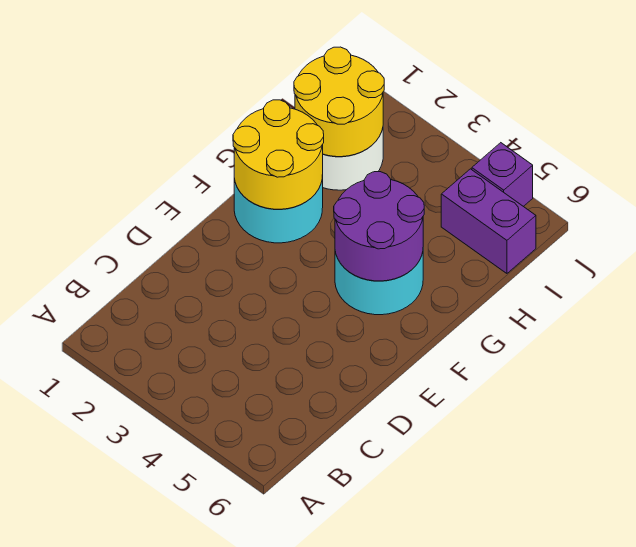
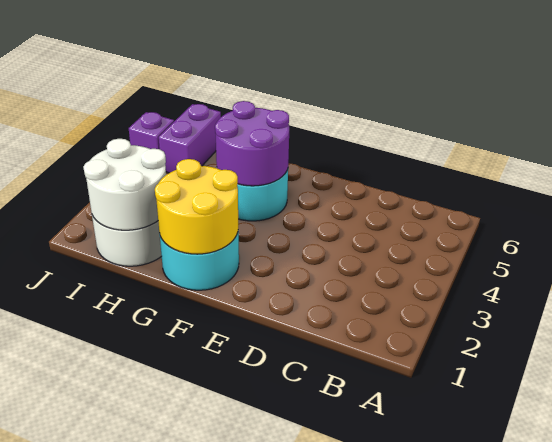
yellow 2x2 round brick [294,47,384,157] -> white 2x2 round brick [83,139,166,230]

